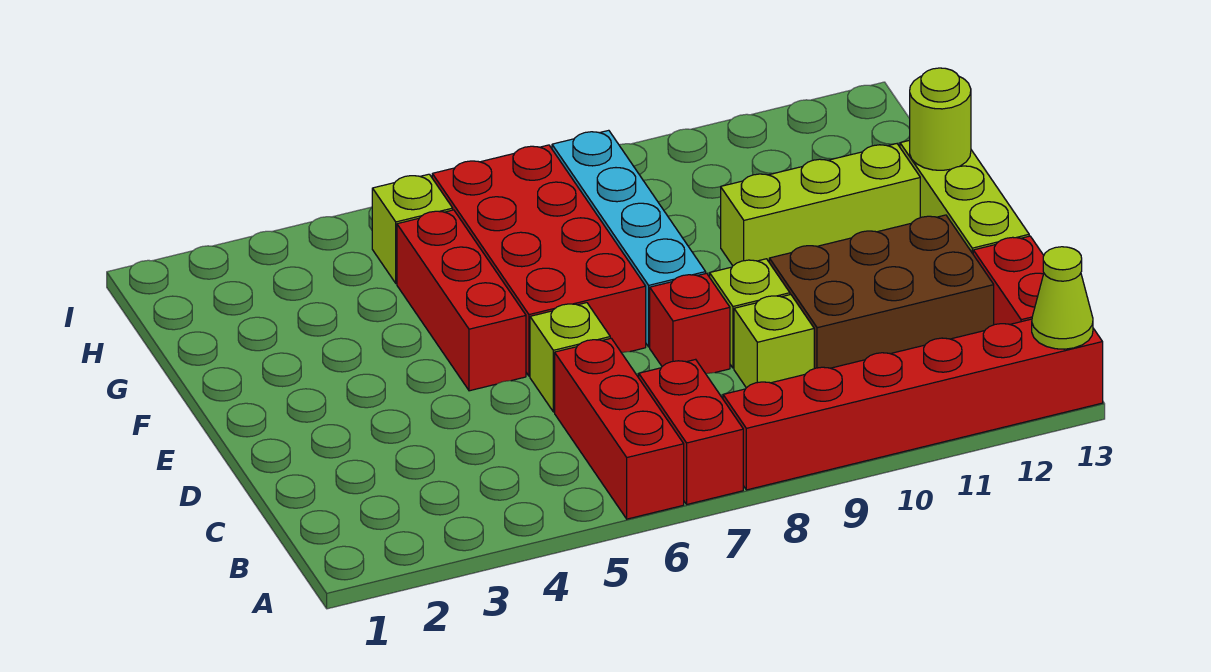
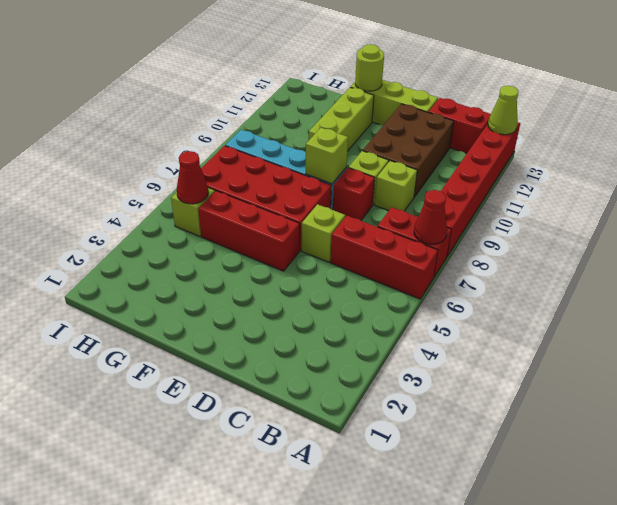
none -> red 1x1 cone [414,190,447,244]
none -> lime 1x1 brick [306,128,348,184]
none -> red 1x1 cone [177,151,209,204]

